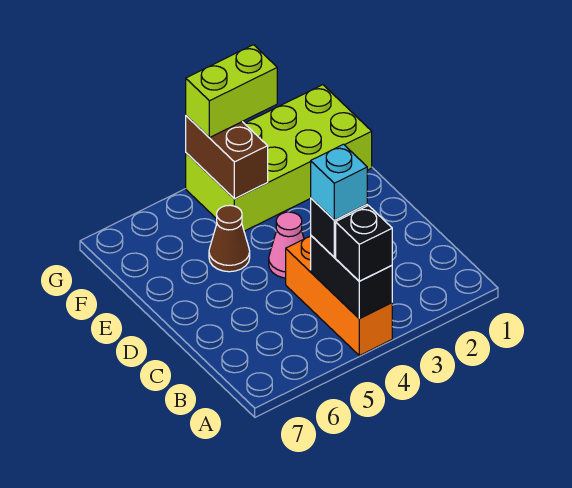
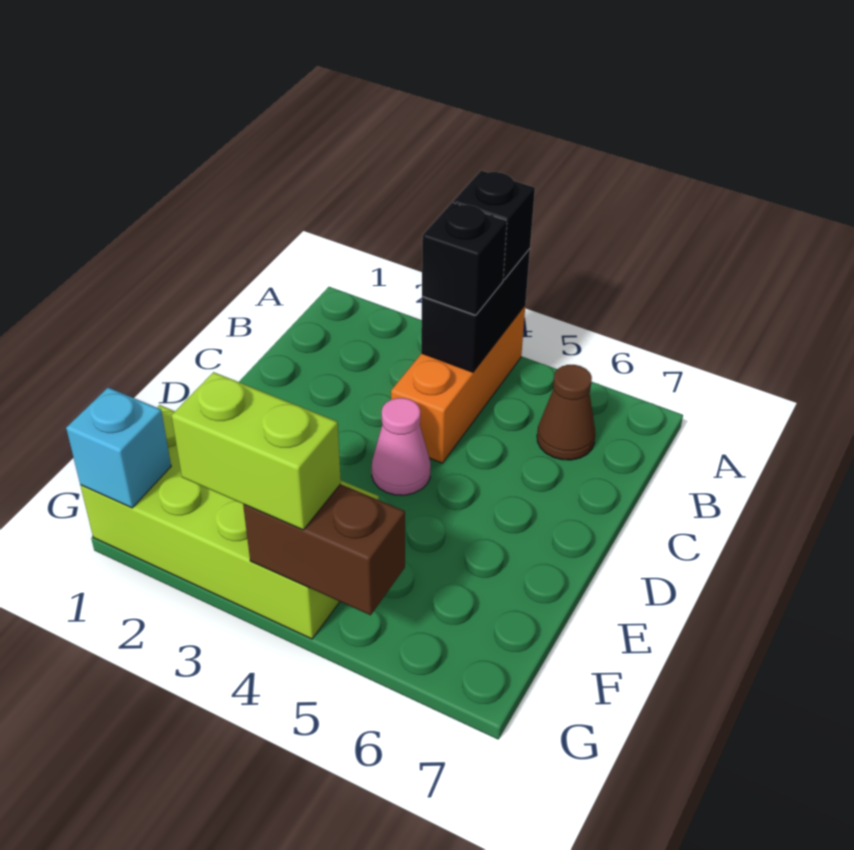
cyan 1x1 brick [311,144,367,220] -> cyan 1x1 brick moved to [66,387,171,508]
brown 1x1 cone [209,205,250,272] -> brown 1x1 cone moved to [537,365,596,460]
brown 1x2 brick [186,116,268,199] -> brown 1x2 brick turned to [243,484,405,615]

